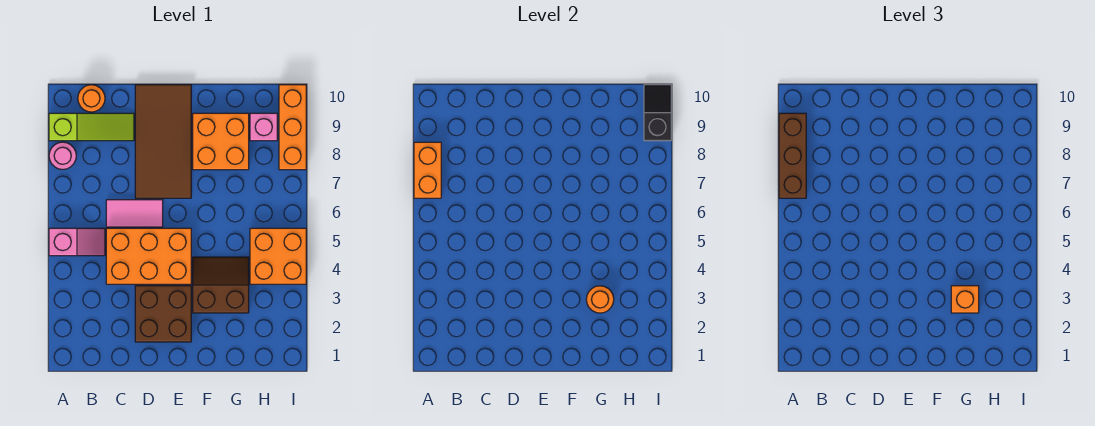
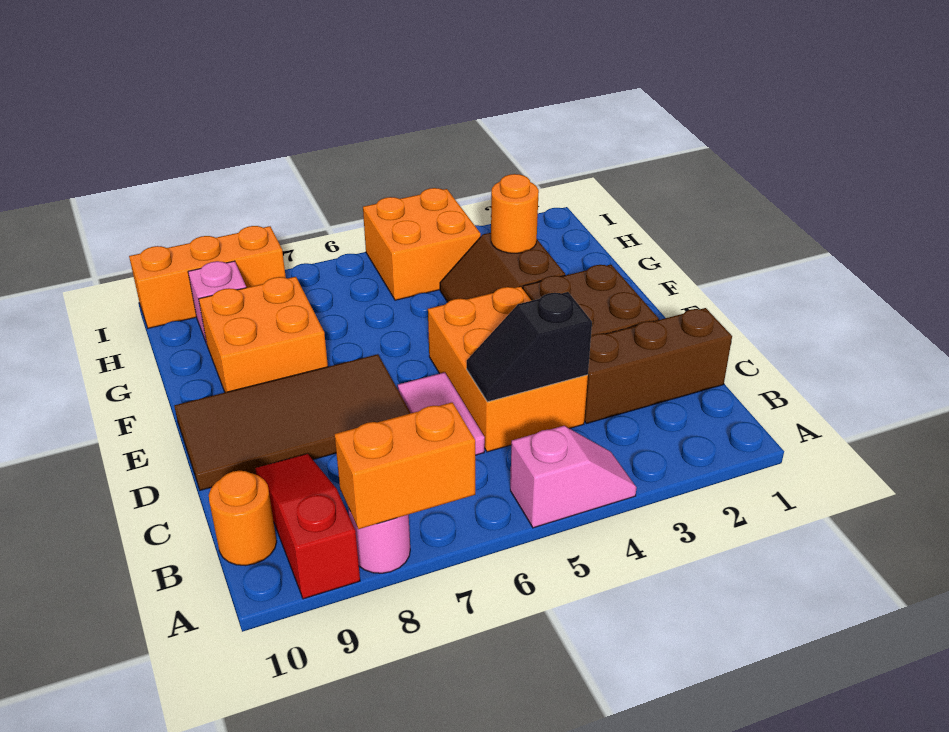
pink 1x2 slope [49,228,105,256] -> pink 1x2 slope turned to [510,426,637,528]
brown 1x3 brick [779,113,806,198] -> brown 1x3 brick moved to [584,308,732,424]
lime 1x3 slope [49,113,134,141] -> red 1x3 slope [255,454,360,599]
orange 1x1 brick [951,286,979,313] -> none
black 1x2 slope [644,85,671,141] -> black 1x2 slope moved to [467,292,592,402]

